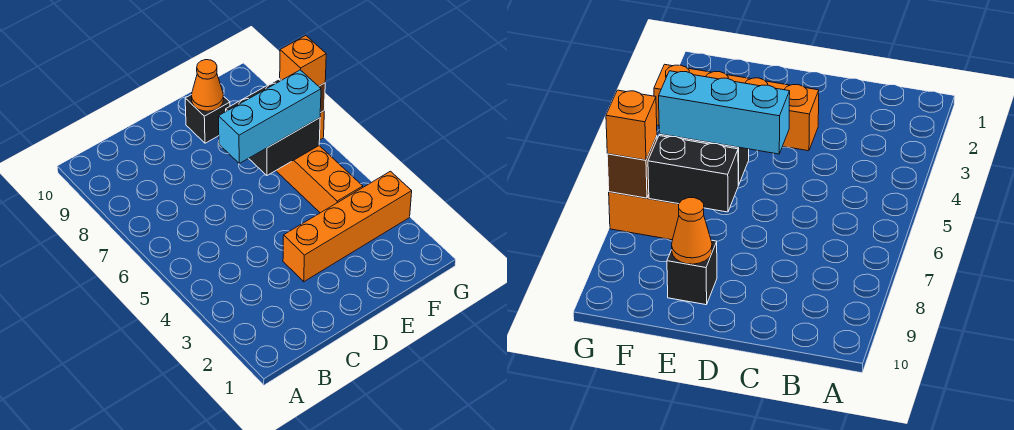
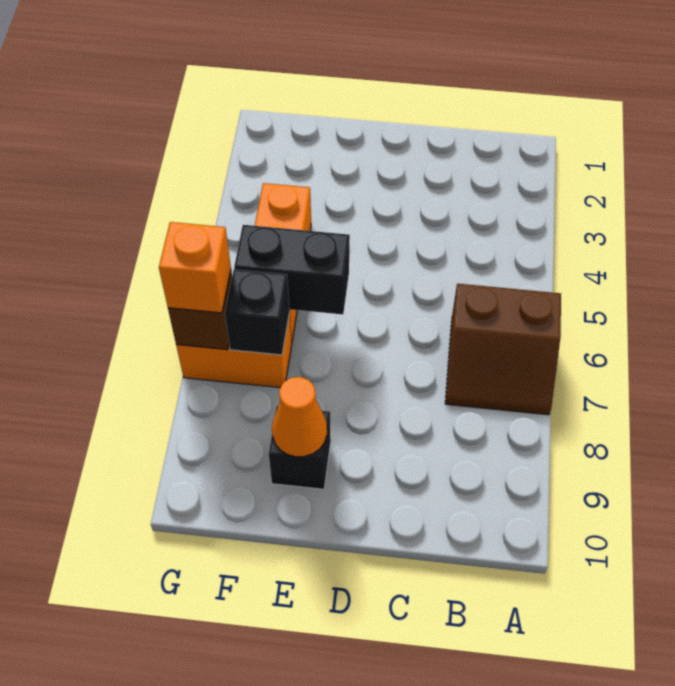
none -> brown 2x2 slope [445,284,561,415]
orange 1x4 brick [283,171,412,282] -> none
cyan 1x3 brick [219,70,321,164] -> none
black 1x2 brick [648,136,738,212] -> black 1x1 brick [225,269,290,355]

